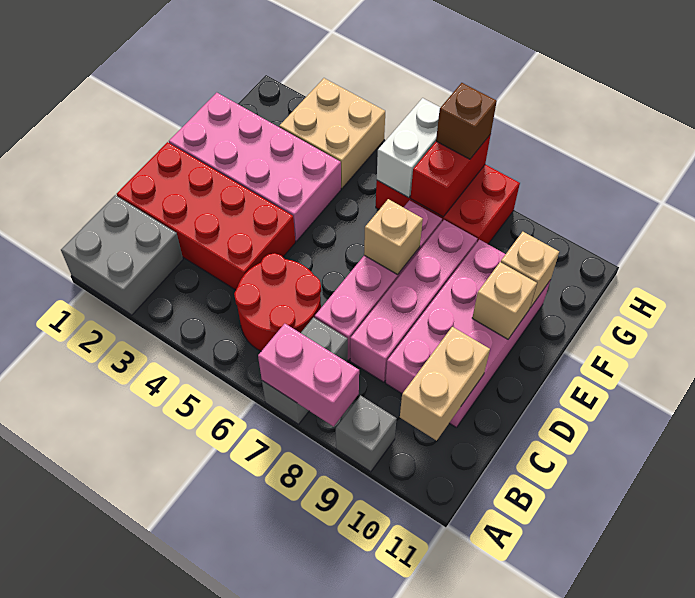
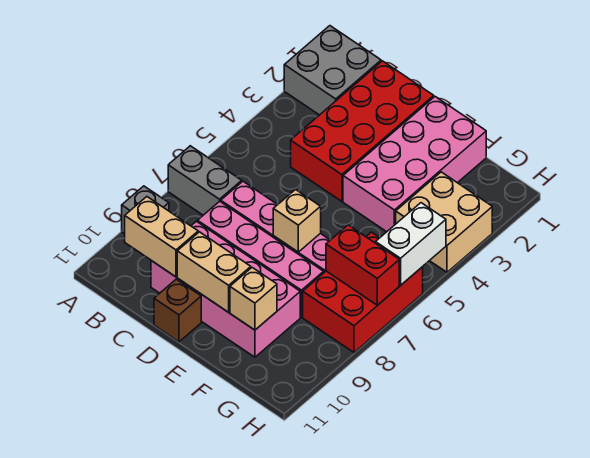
pink 1x2 brick [258,324,359,426] -> none
red 2x2 round brick [234,253,321,351] -> none
tan 1x1 brick [472,262,537,339] -> tan 1x2 brick [177,232,251,312]
white 1x2 brick [377,98,440,198] -> white 1x2 brick turned to [376,203,446,285]
brown 1x1 brick [436,83,497,159] -> brown 1x1 brick moved to [154,279,201,342]

